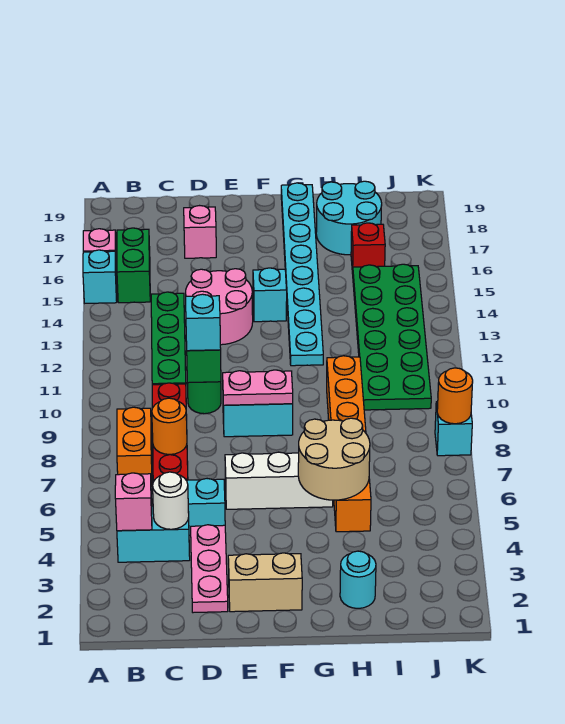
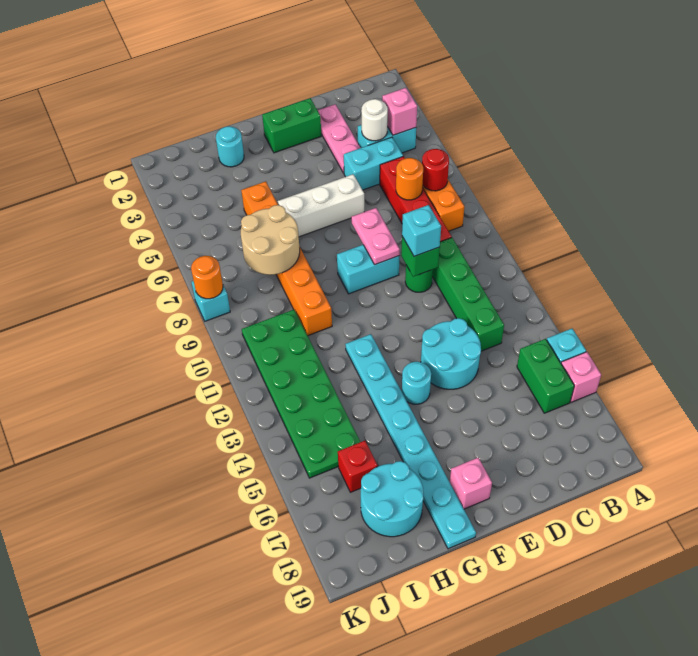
none -> red 1x1 round brick [422,149,449,191]
pink 2x2 round brick [186,269,253,345] -> cyan 2x2 round brick [421,318,481,389]
pink 1x1 brick [184,206,216,258] -> pink 1x1 brick moved to [450,458,492,509]
tan 1x2 brick [228,553,302,612] -> green 1x2 brick [262,98,321,153]
pink 1x2 plate [223,370,293,405] -> pink 1x2 plate turned to [351,208,400,265]
cyan 1x1 brick [253,268,287,322] -> cyan 1x1 round brick [402,362,431,404]
tan 2x2 round brick [298,418,370,500] -> tan 2x2 round brick moved to [241,205,300,275]

